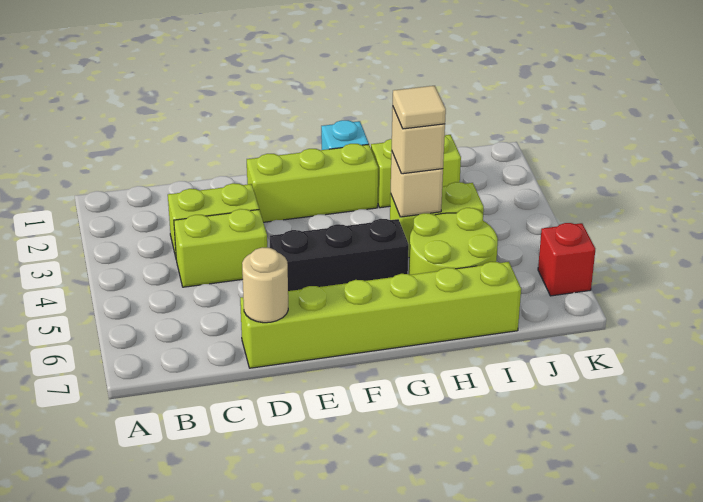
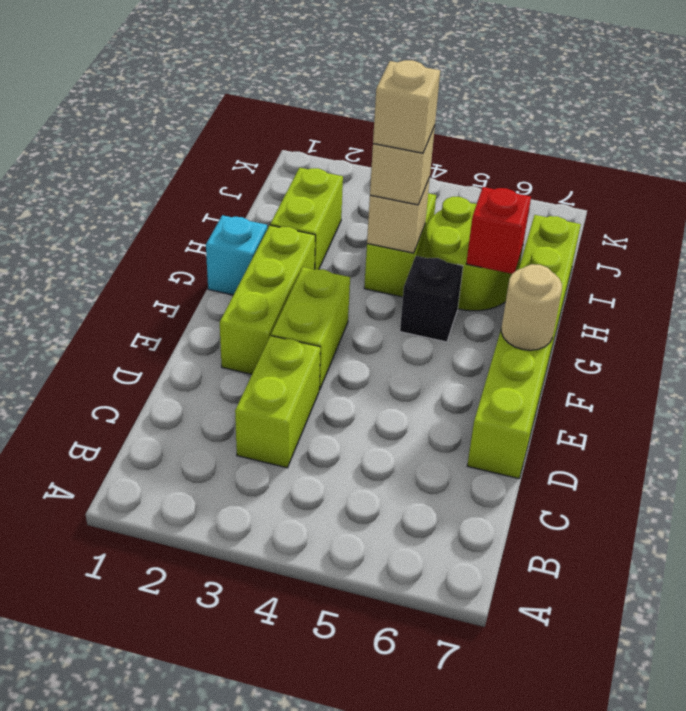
lime 1x2 brick [174,209,267,287] -> lime 1x2 brick moved to [271,267,350,390]
tan 1x1 round brick [242,247,288,323] -> tan 1x1 round brick moved to [501,264,562,350]
black 1x3 brick [270,219,409,291] -> black 1x1 brick [400,256,463,342]
tan 1x1 tile [393,86,446,129] -> tan 1x1 brick [373,60,440,153]
red 1x1 brick [538,223,595,296] -> red 1x1 brick moved to [466,187,531,274]

